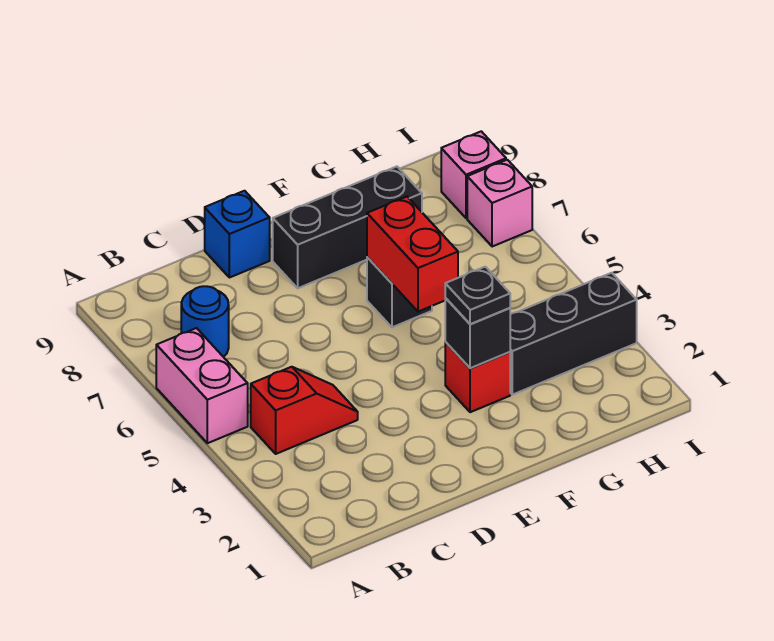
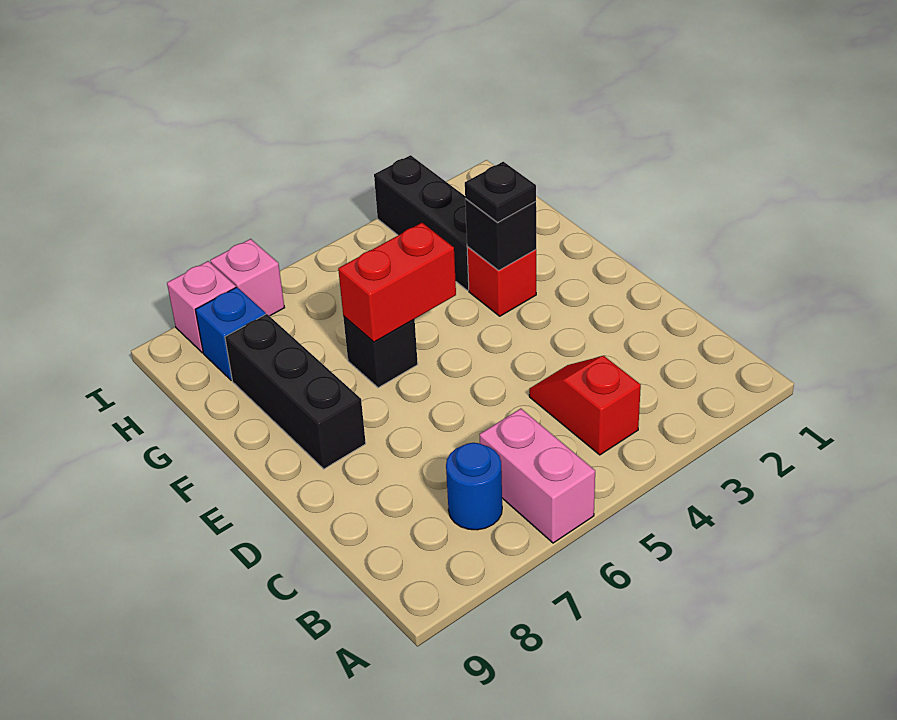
pink 1x2 brick [156,328,248,443] -> pink 1x2 brick turned to [479,409,595,543]
blue 1x1 brick [205,191,270,278] -> blue 1x1 brick moved to [195,287,266,380]

